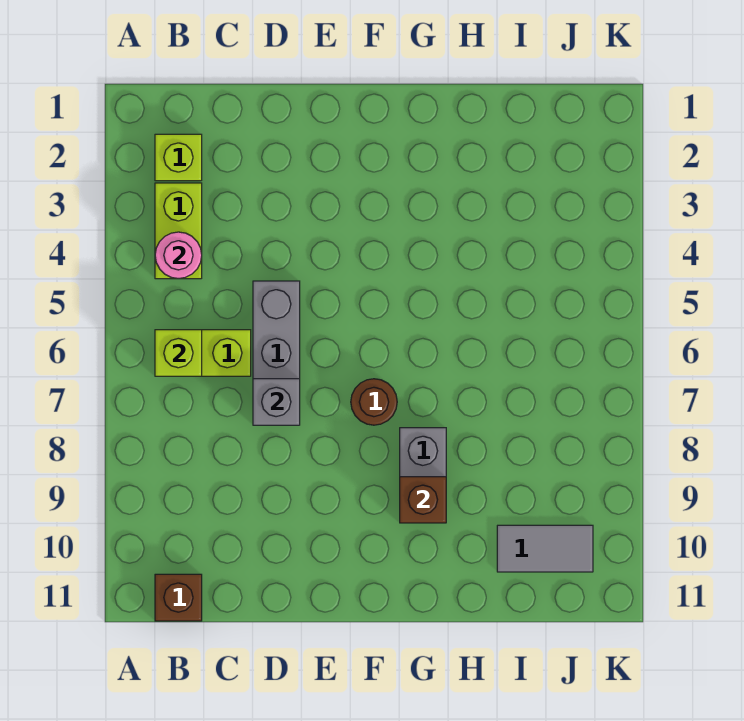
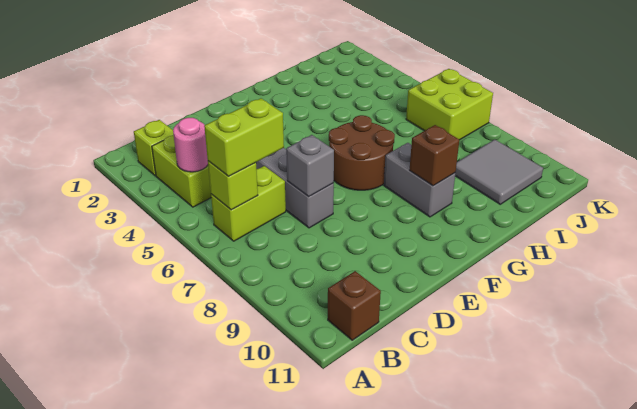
none -> lime 1x2 brick [204,98,284,176]
brown 1x1 round brick [351,379,397,425] -> brown 2x2 round brick [329,115,395,190]
grey 1x2 tile [497,525,593,572] -> grey 2x2 tile [455,139,543,204]
none -> lime 2x2 brick [406,69,493,140]

